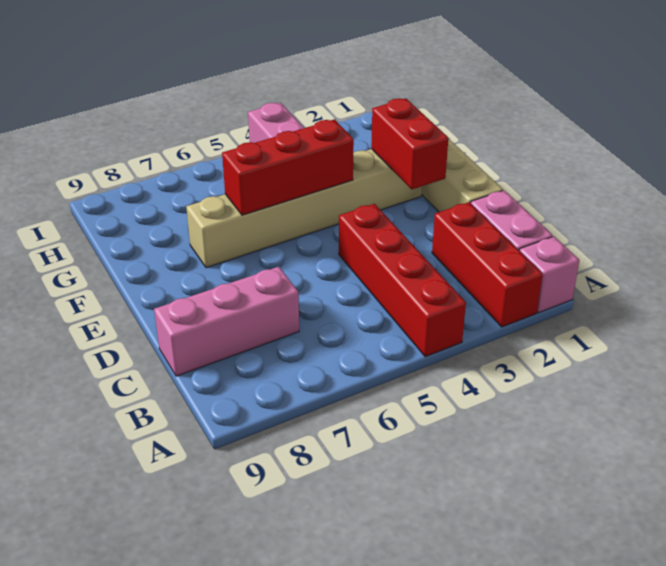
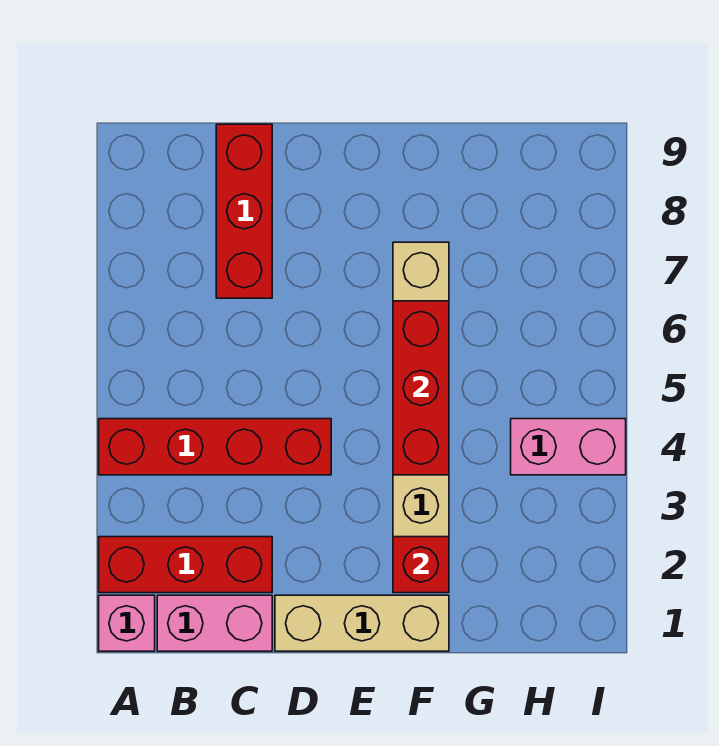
pink 1x3 brick [154,267,299,376] -> red 1x3 brick [216,124,272,298]
red 1x2 brick [371,98,448,189] -> red 1x1 brick [393,537,449,593]

